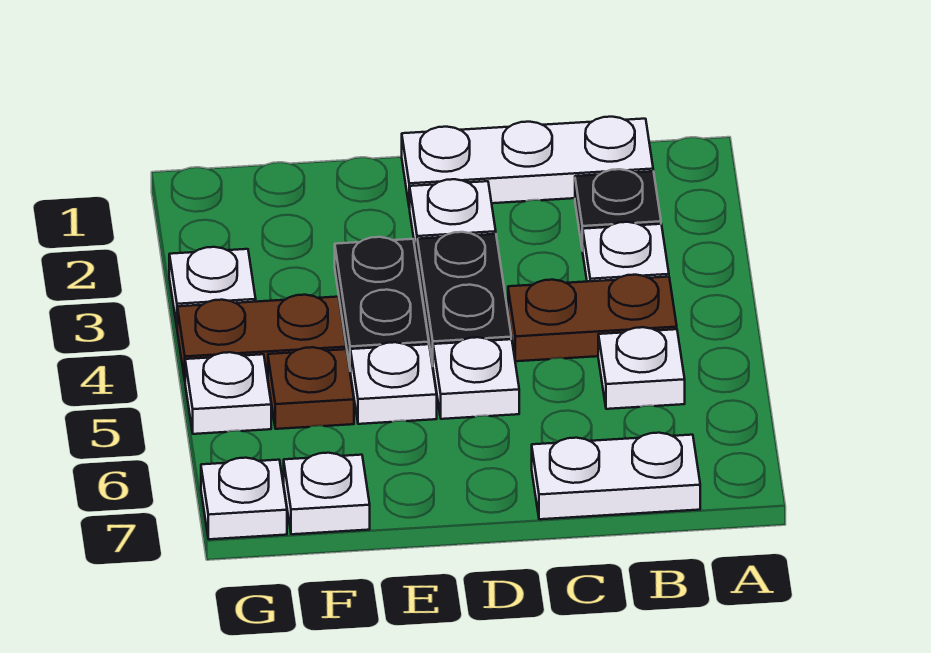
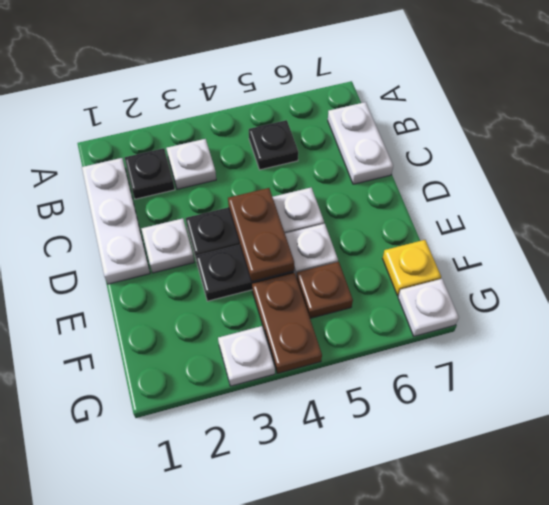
brown 1x2 plate [508,275,677,361] -> brown 1x2 plate moved to [228,188,294,281]
white 1x1 plate [598,327,685,409] -> black 1x1 plate [249,120,298,170]
white 1x1 plate [284,453,370,534] -> yellow 1x1 plate [383,240,441,295]
white 1x1 plate [185,352,271,434] -> none

